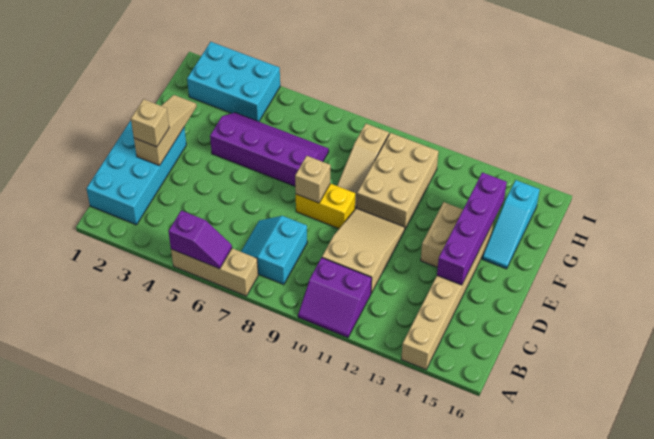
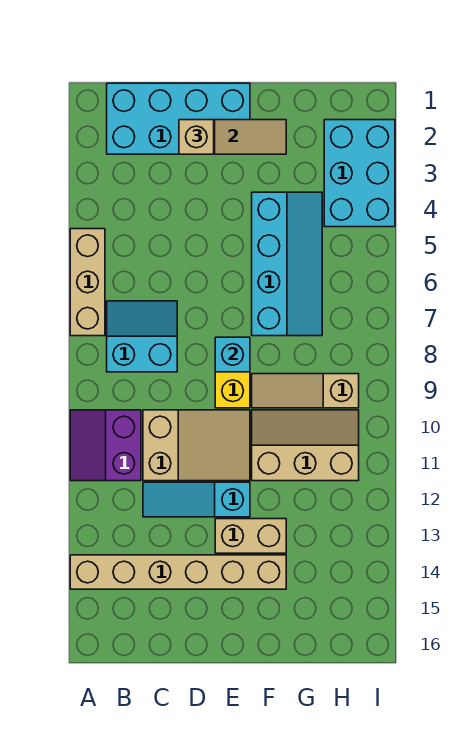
purple 1x2 slope [168,211,232,269] -> none
purple 1x4 brick [437,173,507,285] -> none
tan 1x1 brick [295,156,331,203] -> cyan 1x1 brick [215,337,250,372]
purple 2x4 slope [210,113,329,186] -> cyan 2x4 slope [252,192,322,336]
tan 2x3 brick [357,133,439,229] -> tan 2x3 slope [252,410,359,481]
cyan 1x3 slope [482,180,540,269] -> cyan 1x3 slope moved to [143,482,250,517]

